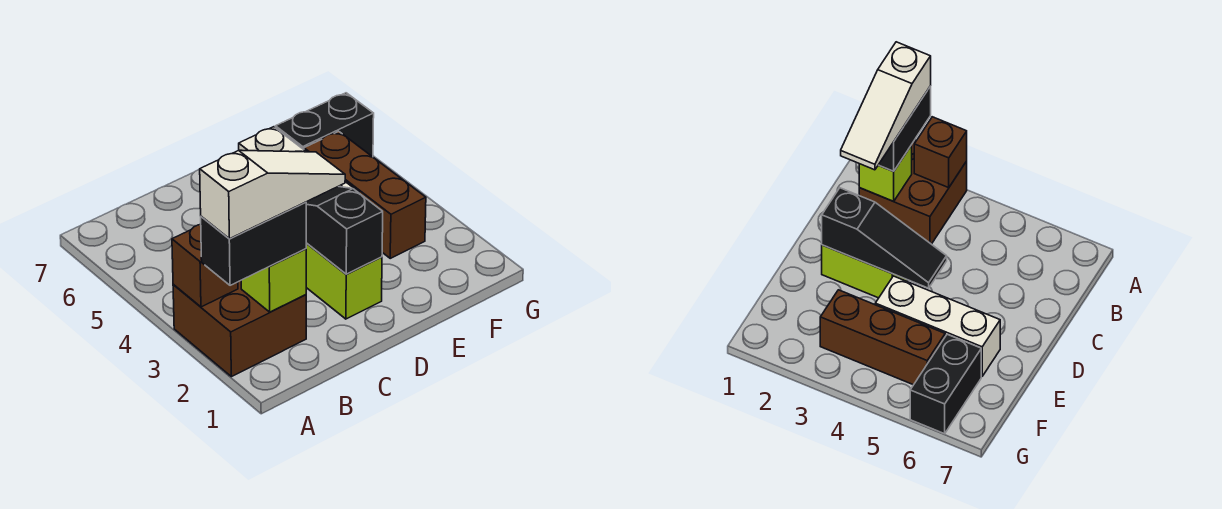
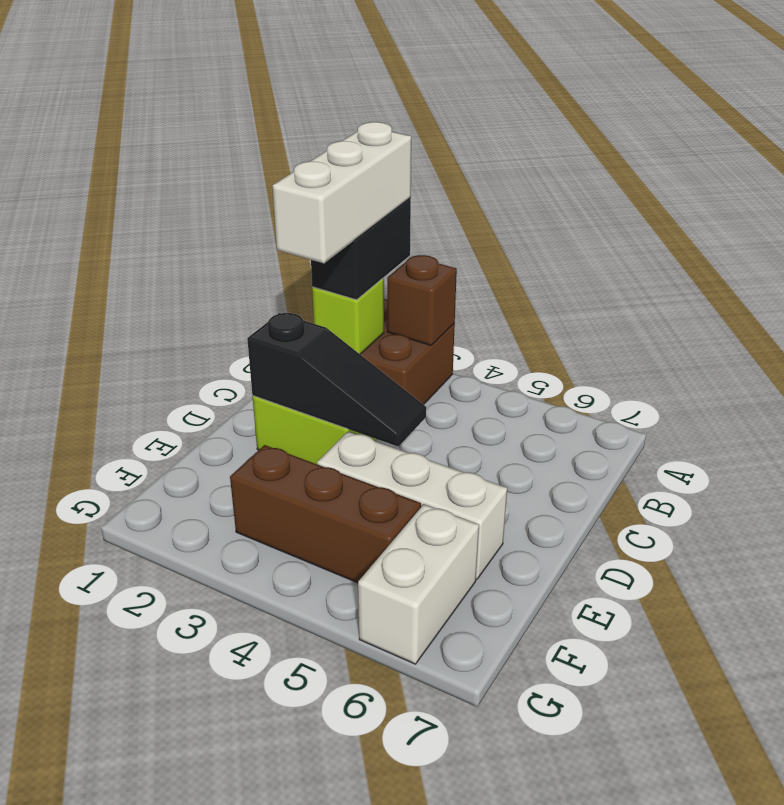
white 1x3 slope [200,150,345,239] -> white 1x3 brick [272,122,411,263]
black 1x2 brick [275,93,374,157] -> white 1x2 brick [358,504,479,664]

